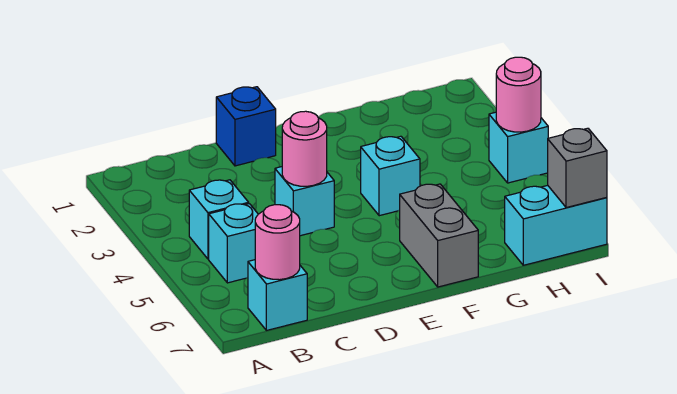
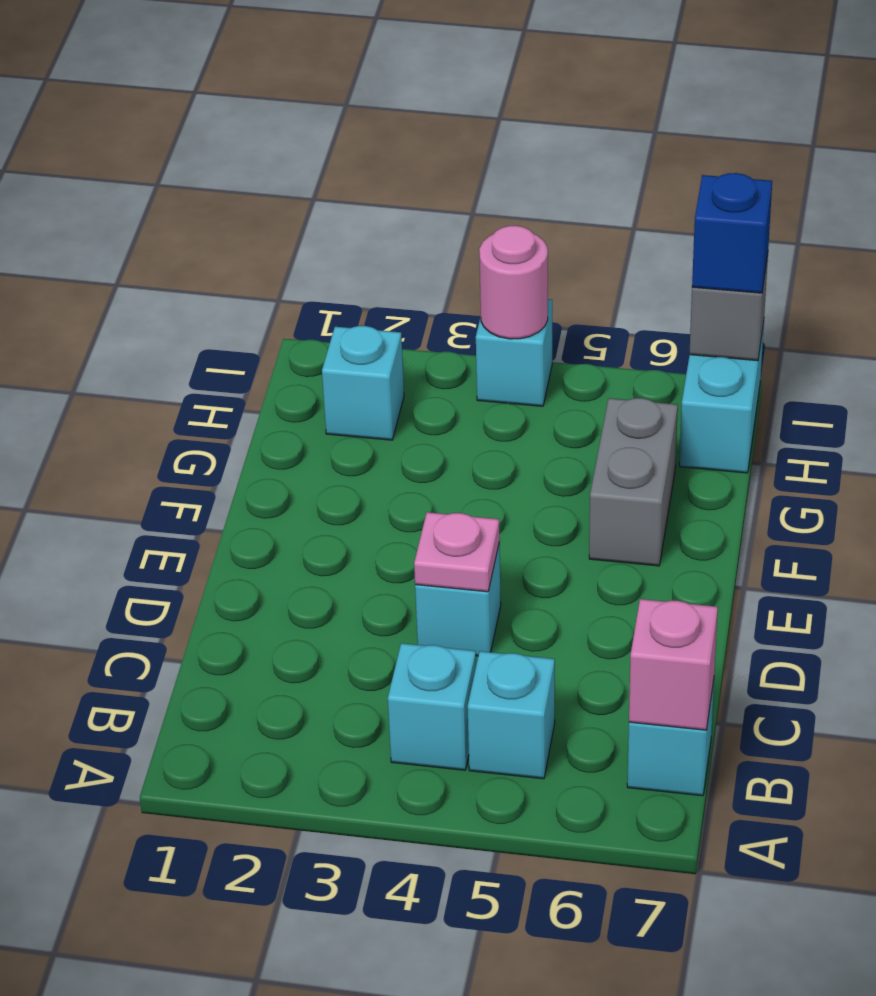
pink 1x1 round brick [255,205,300,280] -> pink 1x1 brick [629,599,718,730]
blue 1x1 brick [216,87,276,166] -> blue 1x1 brick moved to [692,173,772,293]
pink 1x1 round brick [282,111,327,186] -> pink 1x1 plate [414,512,500,592]
cyan 1x1 brick [361,136,420,216] -> cyan 1x1 brick moved to [322,326,404,440]
grey 1x2 brick [400,184,478,287] -> grey 1x2 brick turned to [589,398,678,566]

